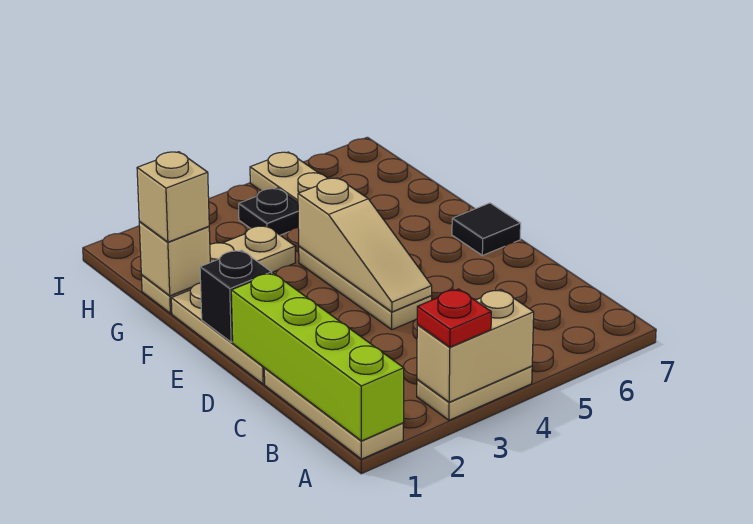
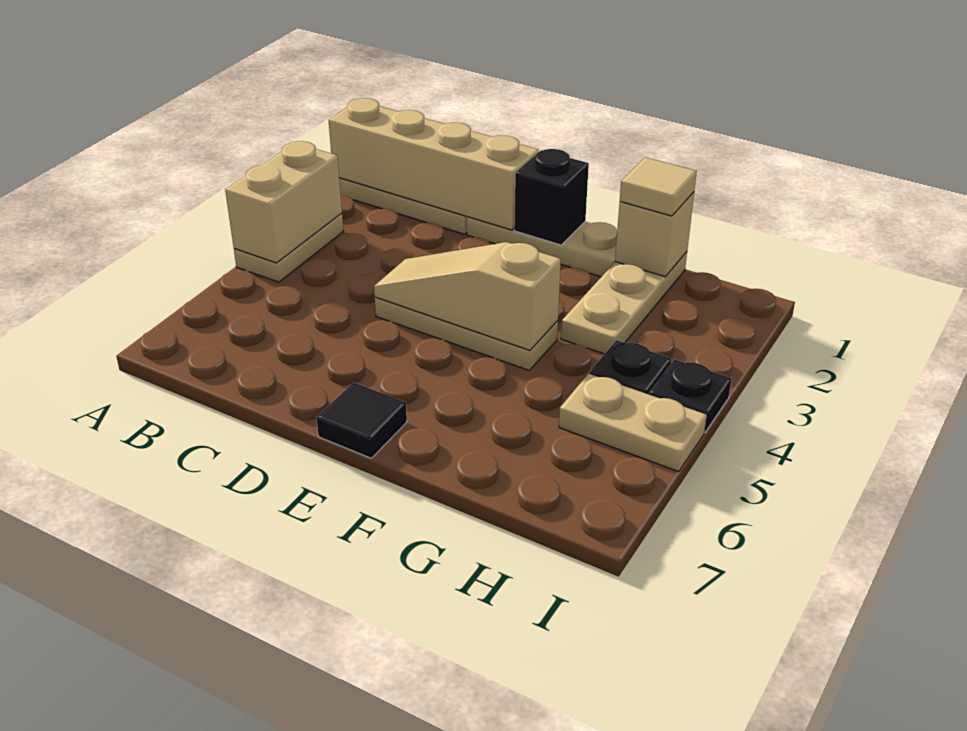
lime 1x4 brick [231,273,404,441] -> tan 1x4 brick [329,98,539,230]
red 1x1 plate [417,289,491,347] -> none
tan 1x1 brick [137,152,209,242] -> tan 1x1 tile [620,157,697,216]
none -> black 1x1 plate [649,359,732,432]

